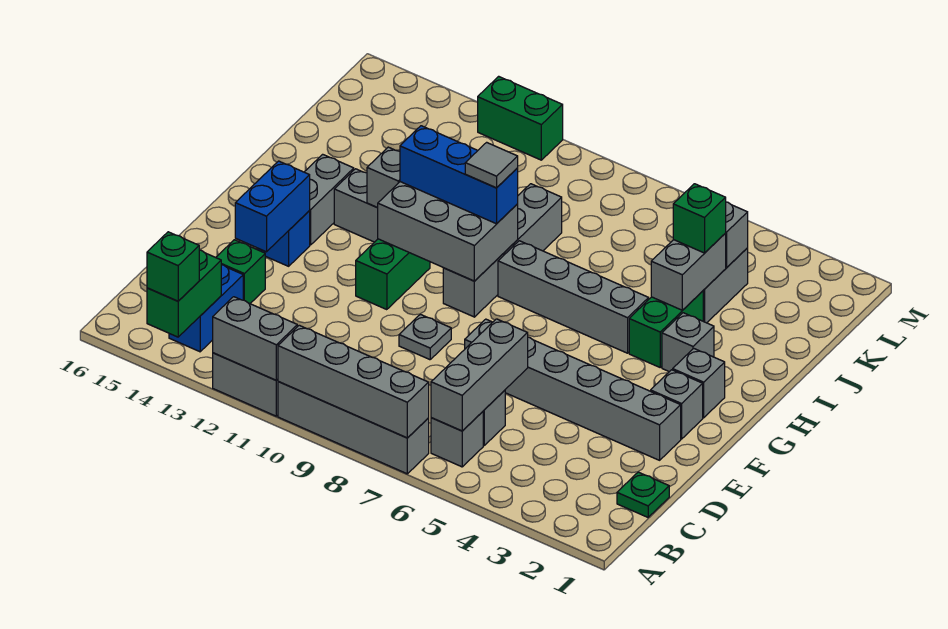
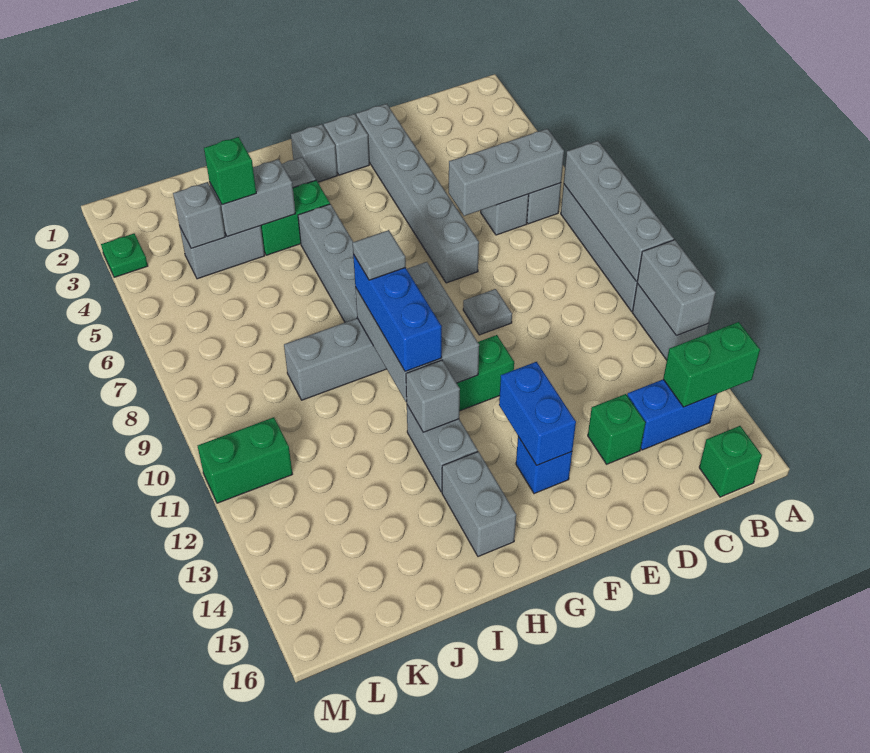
green 1x1 brick [147,232,199,301] -> green 1x1 brick moved to [699,426,762,497]
green 1x1 plate [617,472,669,517] -> green 1x1 plate moved to [101,234,148,277]
blue 1x2 brick [235,161,310,252] -> blue 1x2 brick turned to [499,362,576,465]
grey 1x2 brick [305,154,354,245] -> grey 1x2 brick turned to [442,452,516,557]
green 1x2 brick [478,76,563,160] -> green 1x2 brick turned to [198,417,292,503]

